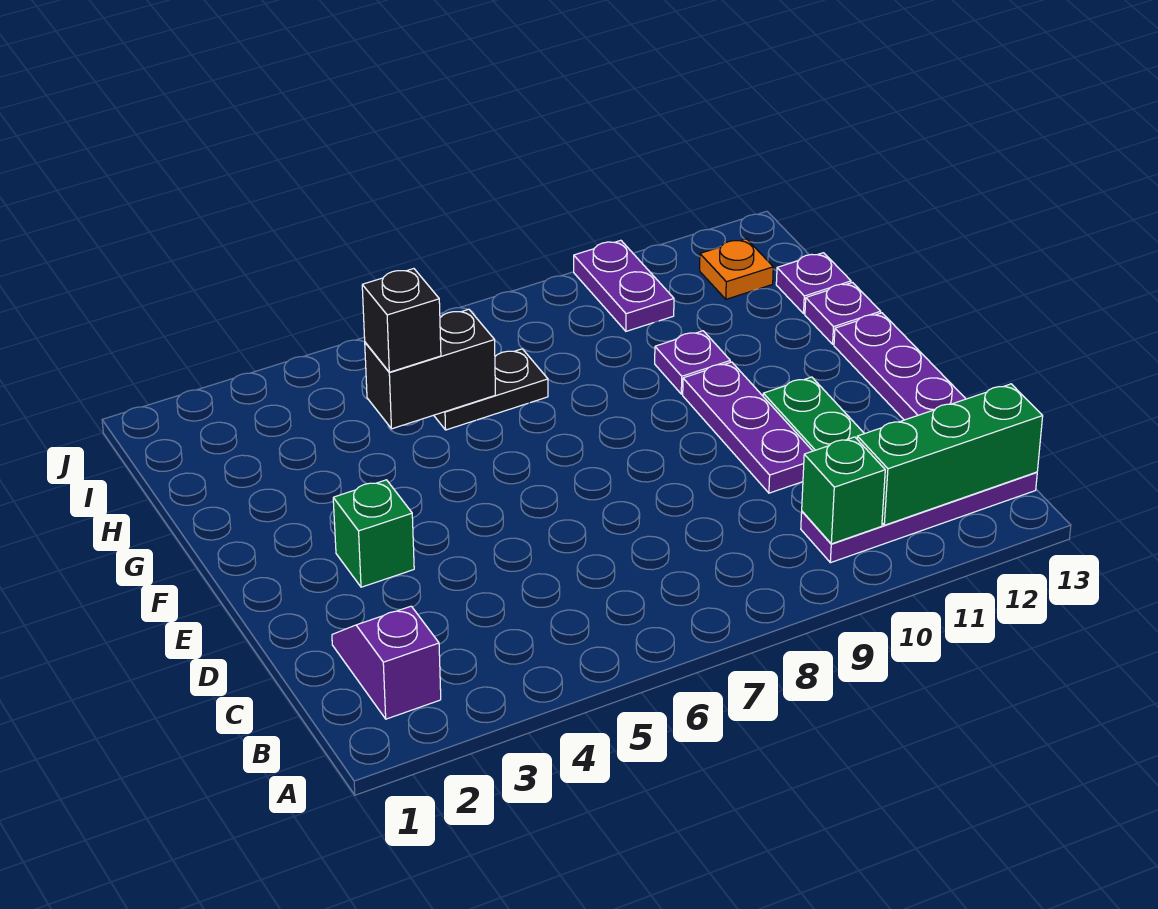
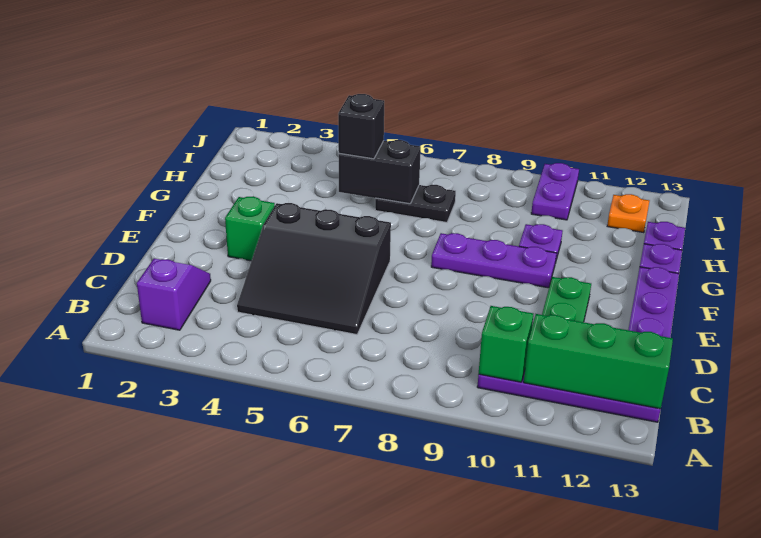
none -> black 3x3 slope [237,203,391,335]
purple 1x3 plate [683,362,812,493] -> purple 1x3 plate turned to [431,233,556,288]

